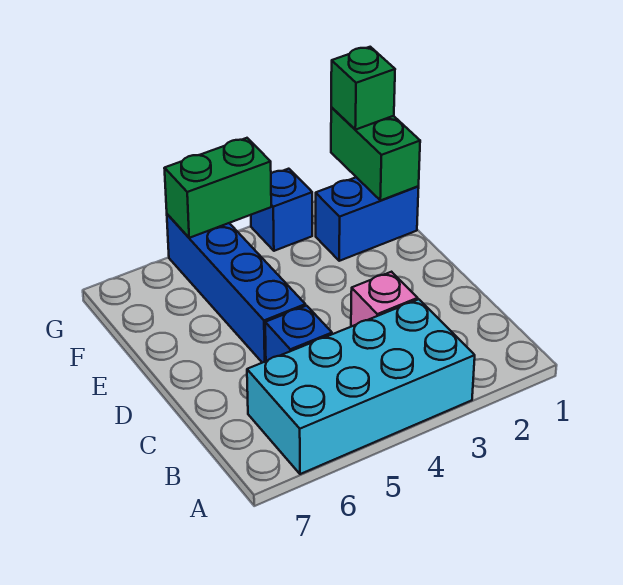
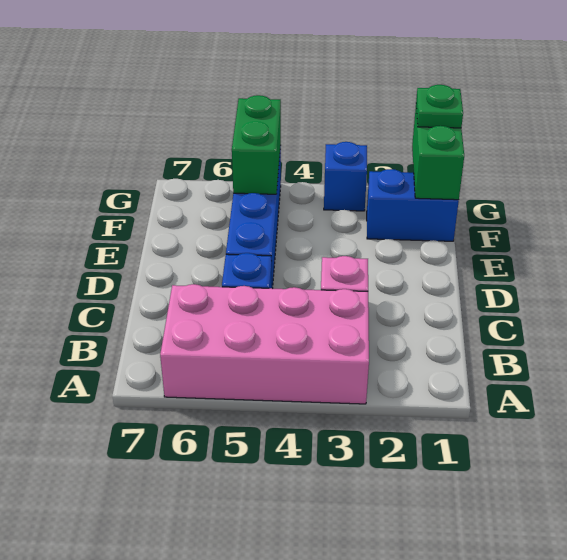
cyan 2x4 brick [247,299,475,474] -> pink 2x4 brick [160,284,369,404]
green 1x1 brick [331,47,395,130] -> green 1x1 plate [416,85,463,128]
green 1x2 brick [164,138,271,238] -> green 1x2 brick turned to [232,95,281,194]

